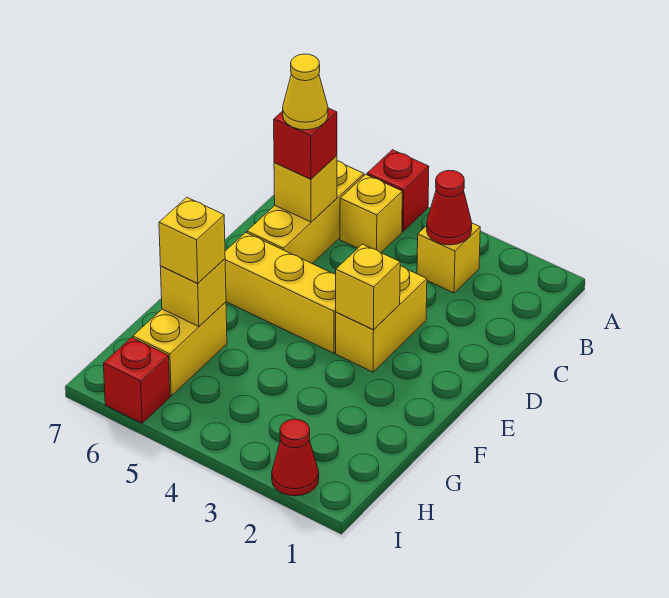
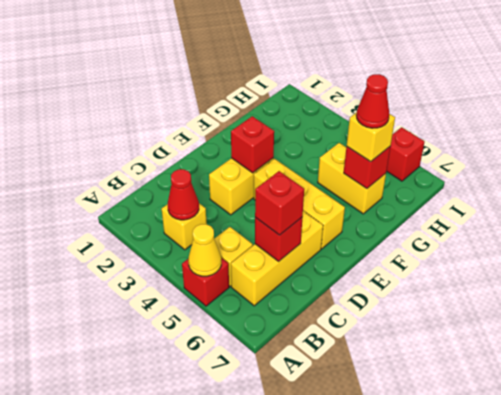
yellow 1x1 brick [274,156,337,222] -> red 1x1 brick [255,218,302,261]
yellow 1x1 cone [283,54,328,130] -> yellow 1x1 cone moved to [188,224,221,276]
yellow 1x1 brick [336,244,400,330] -> red 1x1 brick [231,116,274,173]
yellow 1x2 brick [133,302,227,396] -> yellow 1x2 brick turned to [318,143,386,214]
yellow 1x1 brick [160,259,226,327] -> red 1x1 brick [344,147,390,189]
red 1x1 cone [272,419,319,496] -> red 1x1 cone moved to [356,74,389,128]

